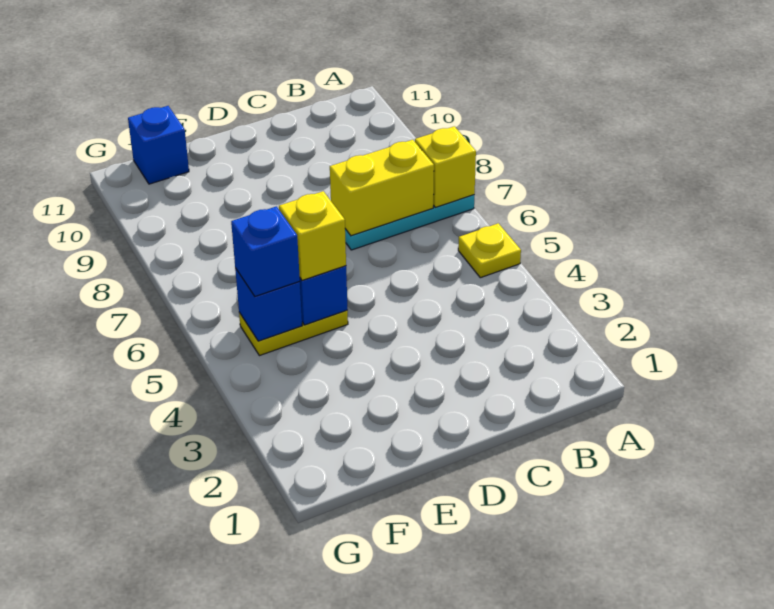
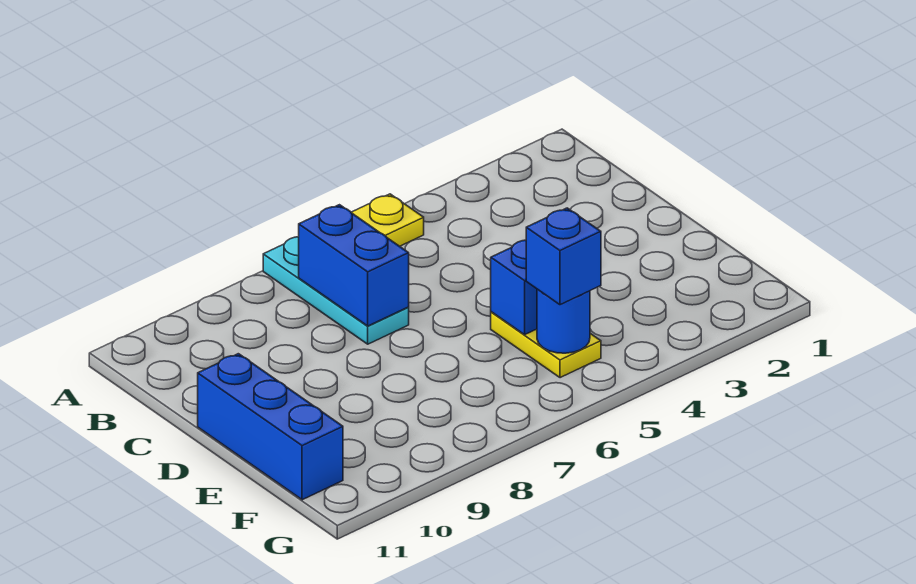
yellow 1x1 brick [415,126,476,207] -> none
yellow 1x2 brick [330,140,434,236] -> blue 1x2 brick [299,205,409,326]
yellow 1x1 brick [279,191,346,280] -> none
blue 1x1 brick [235,268,302,341] -> blue 1x1 round brick [537,289,590,353]
blue 1x1 brick [128,106,189,184] -> blue 1x3 brick [198,354,343,500]

